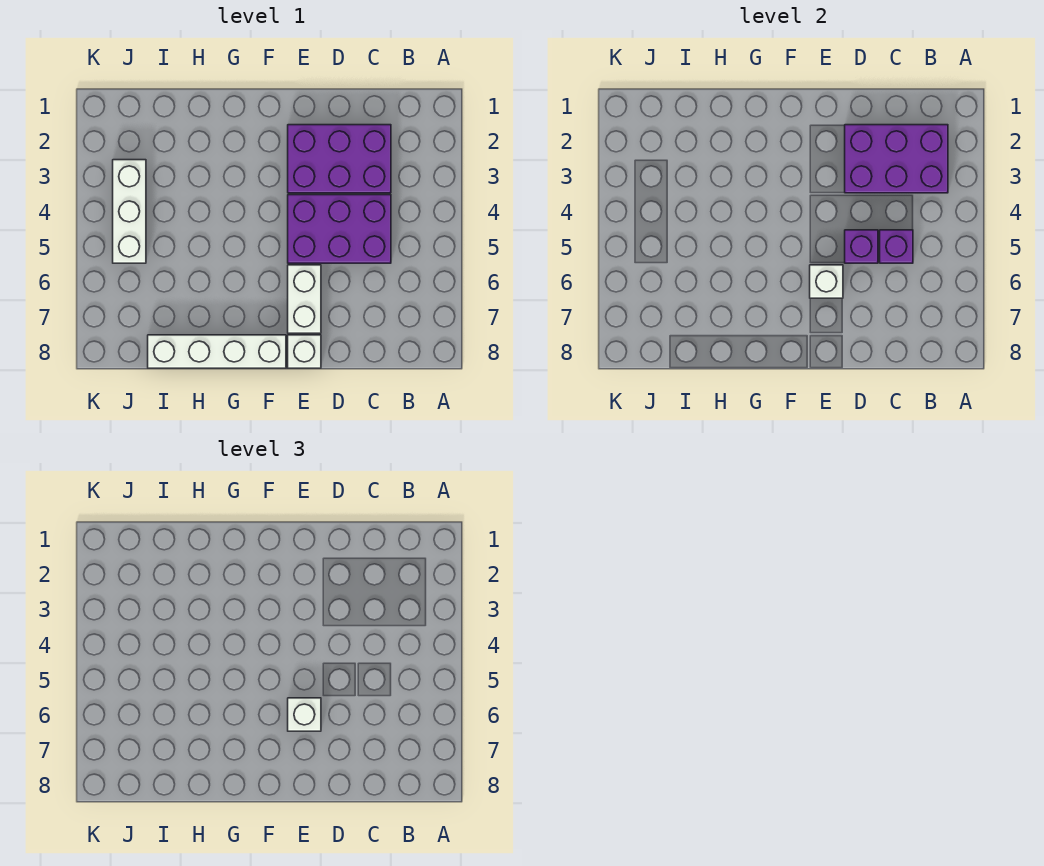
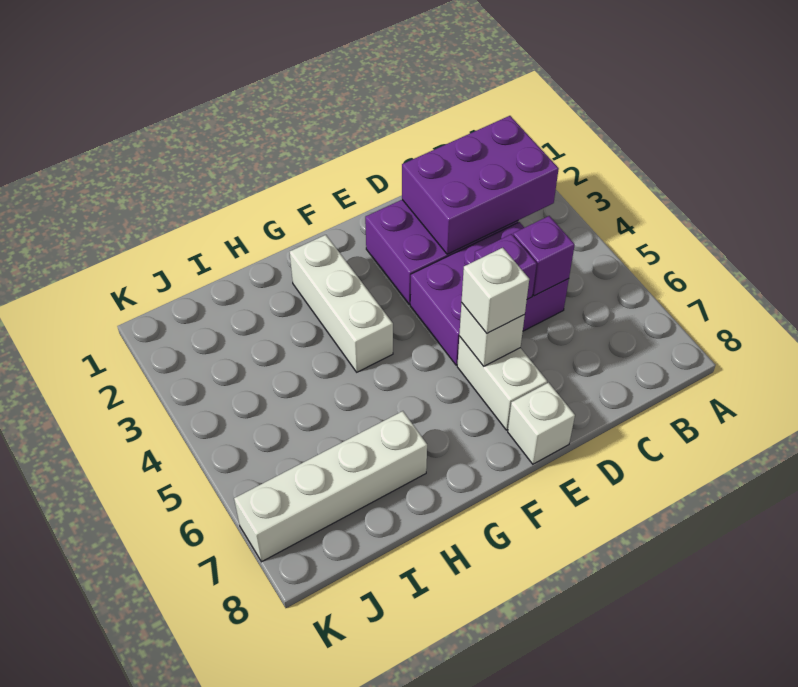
white 1x4 brick [148,335,286,368] -> white 1x4 brick moved to [234,411,427,562]
white 1x3 brick [113,160,146,263] -> white 1x3 brick moved to [290,235,393,372]

